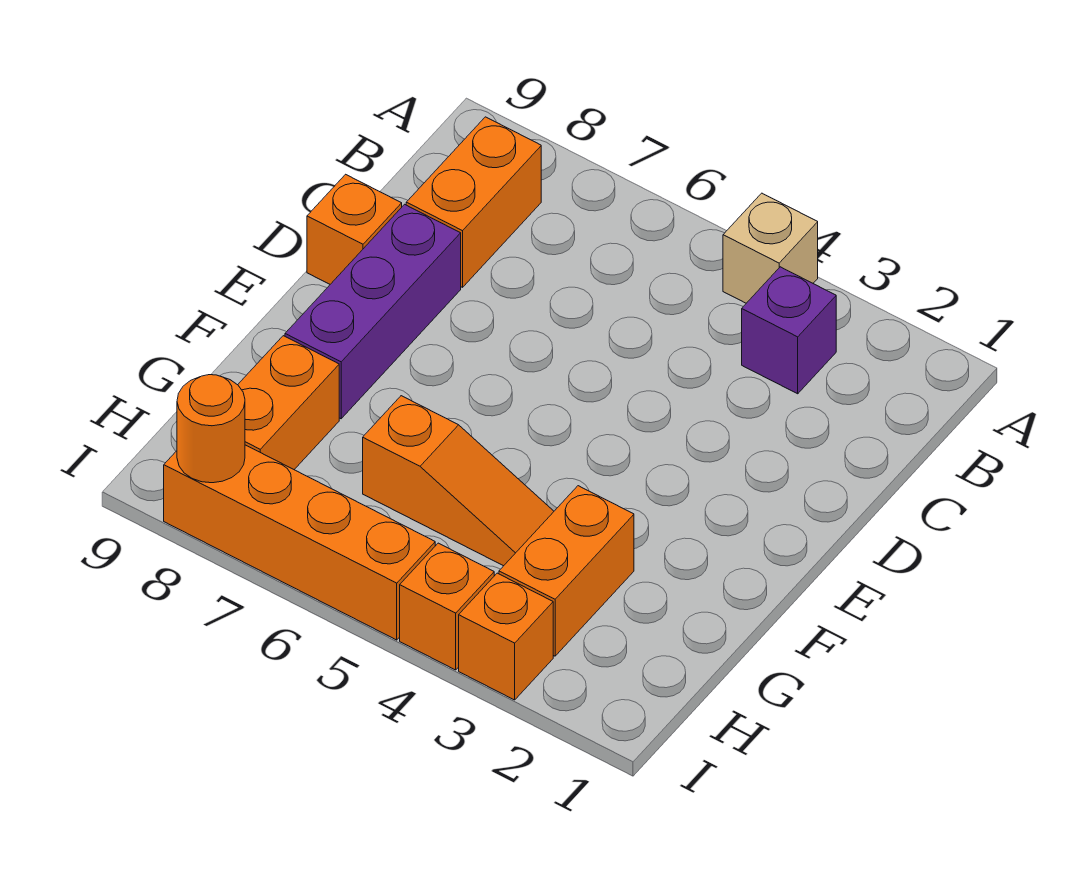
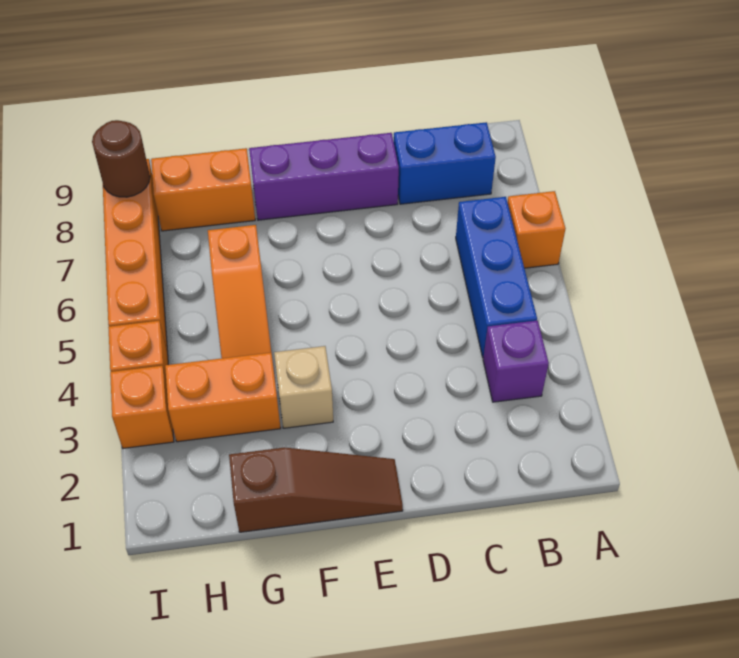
tan 1x1 brick [723,193,818,303] -> tan 1x1 brick moved to [274,346,333,428]
none -> blue 1x3 brick [456,197,537,358]
orange 1x2 brick [406,117,541,287] -> blue 1x2 brick [394,122,496,204]
orange 1x1 brick [307,174,402,284] -> orange 1x1 brick moved to [507,191,566,268]
none -> brown 1x3 slope [229,447,403,532]
orange 1x1 round brick [177,375,245,483] -> brown 1x1 round brick [92,120,150,197]

